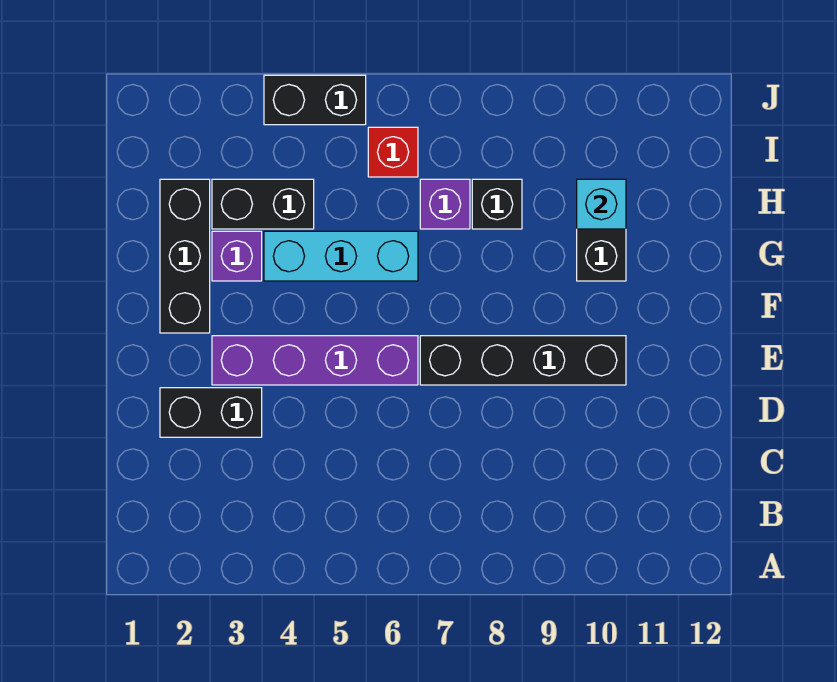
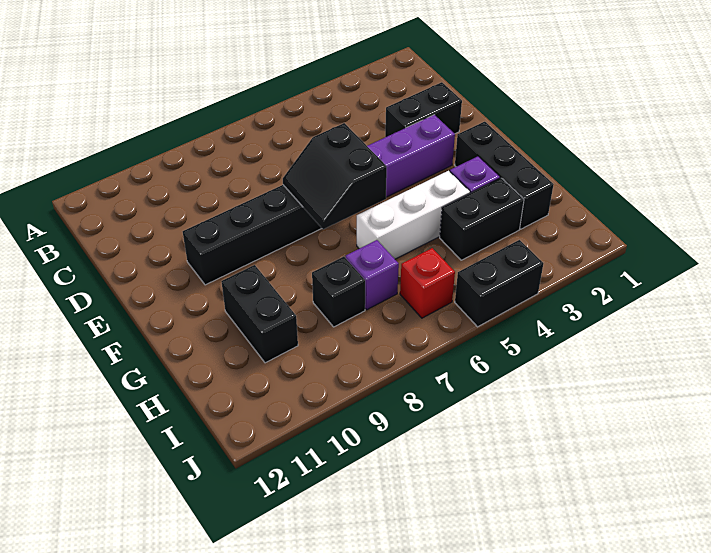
none -> black 2x2 slope [283,123,387,229]
cyan 1x3 brick [264,231,418,281] -> white 1x3 brick [357,171,470,259]
cyan 1x1 brick [577,179,626,229] -> none

